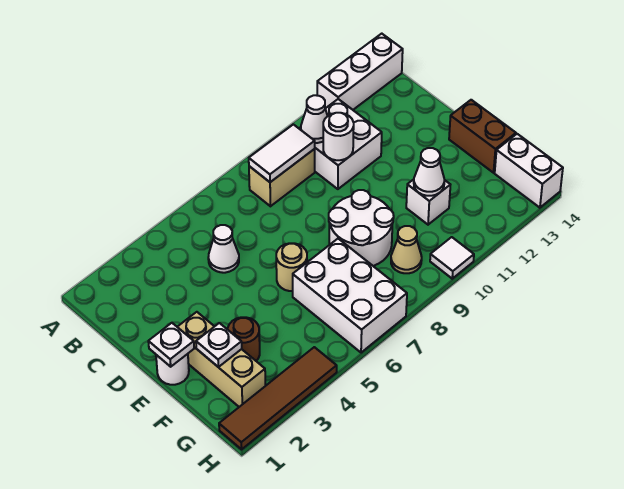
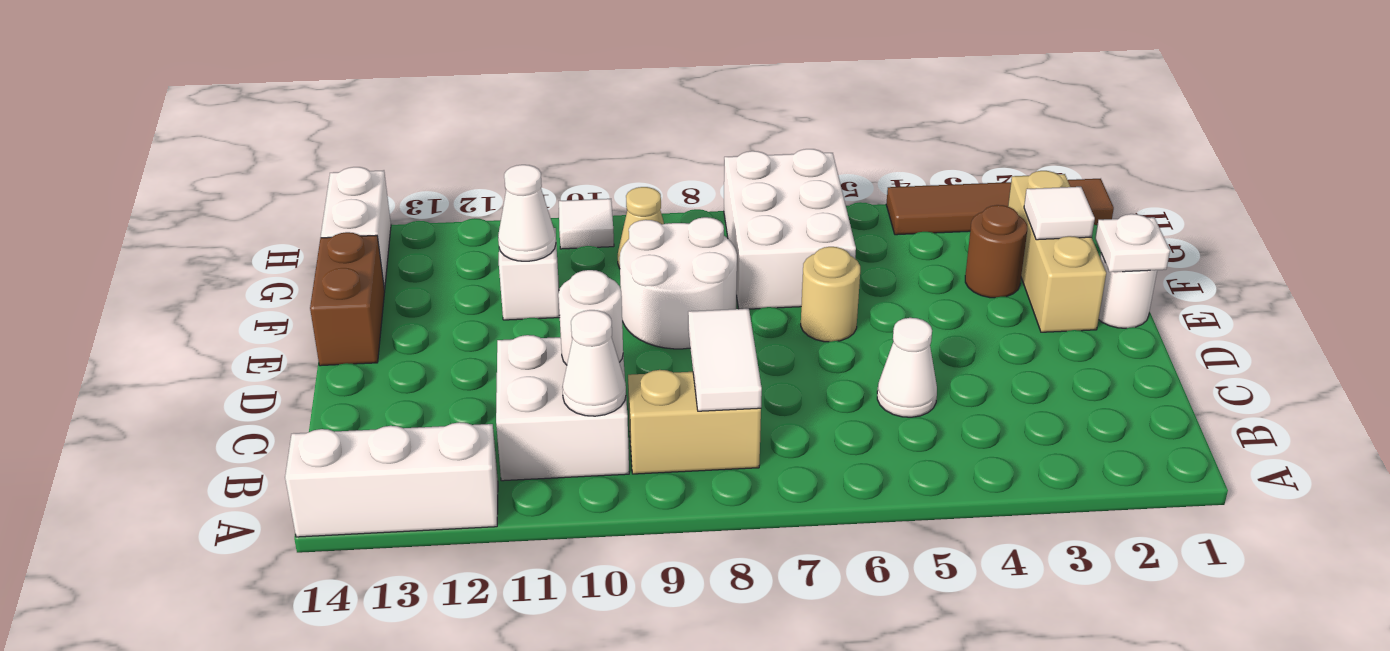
white 1x2 tile [249,124,315,182] -> white 1x2 tile turned to [688,309,762,411]
white 1x1 plate [196,323,242,367] -> white 1x1 tile [1024,187,1095,240]

